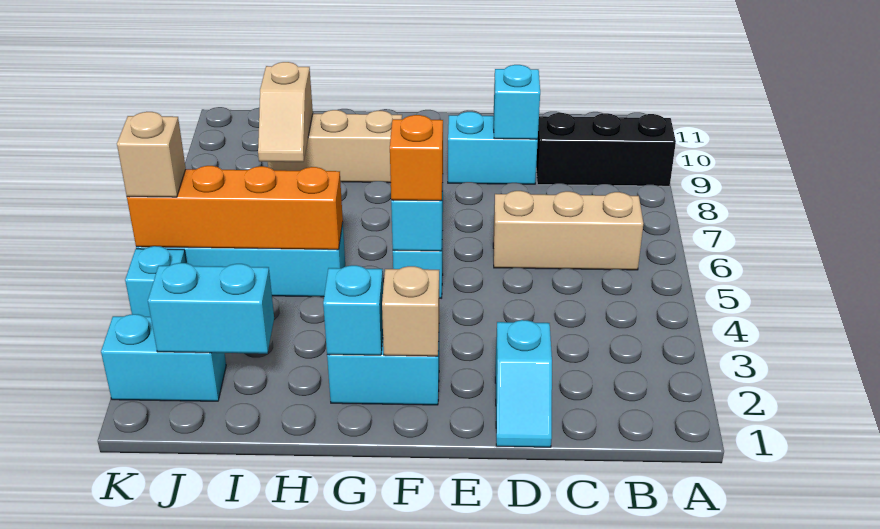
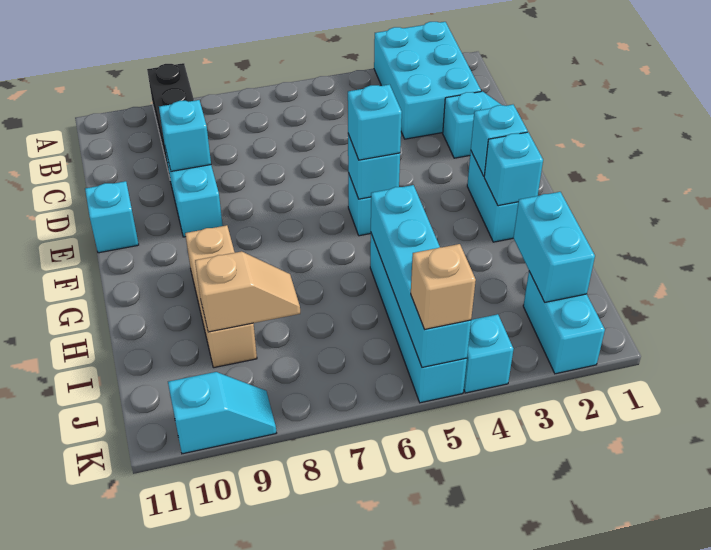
none -> cyan 2x3 brick [374,22,481,139]
tan 1x3 brick [493,191,643,270] -> none
none -> cyan 1x1 brick [85,181,139,253]
tan 1x1 brick [382,266,439,356] -> cyan 1x1 brick [471,105,528,176]
orange 1x1 brick [390,115,443,201] -> cyan 1x1 brick [348,84,402,160]
orange 1x4 brick [127,166,343,250] -> cyan 1x4 brick [371,185,471,368]
none -> cyan 1x2 slope [168,372,276,454]

